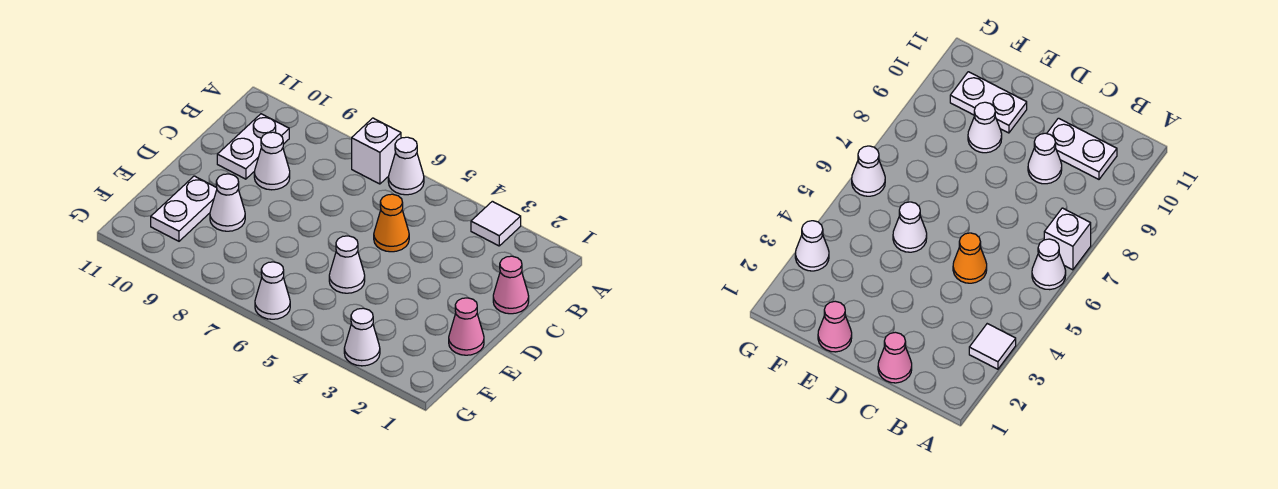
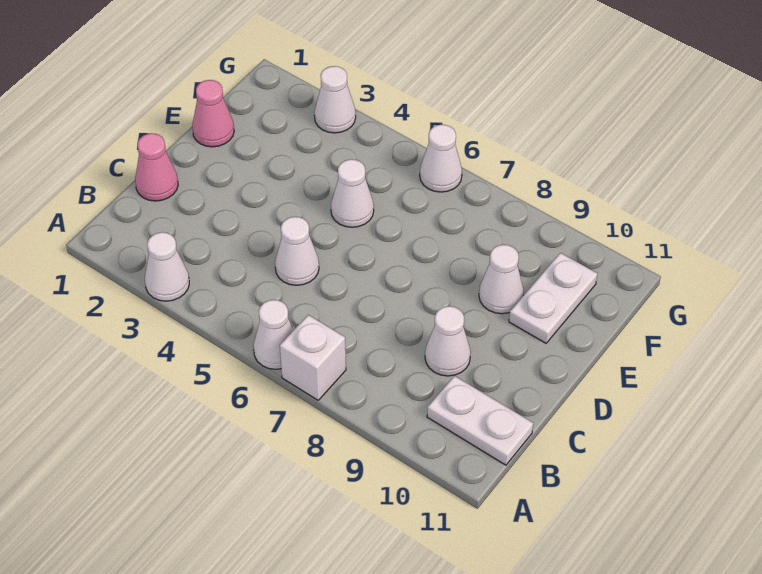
white 1x1 tile [471,201,521,246] -> white 1x1 cone [145,232,189,301]
white 1x2 plate [217,114,289,179] -> white 1x2 plate turned to [427,376,533,465]
orange 1x1 cone [374,194,409,252] -> white 1x1 cone [275,217,319,285]

